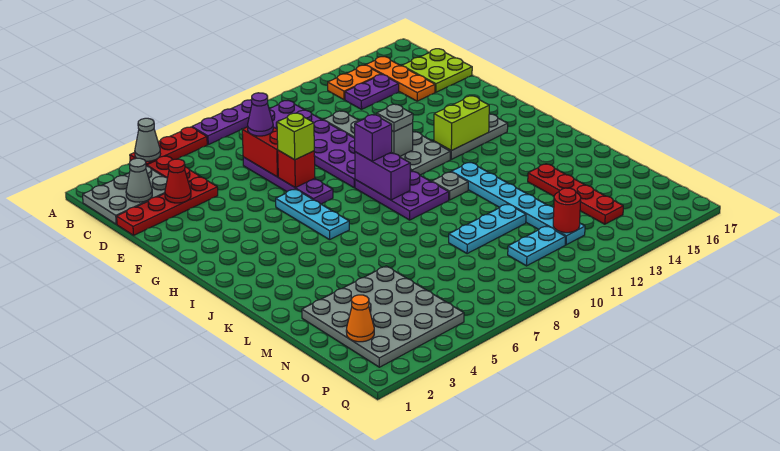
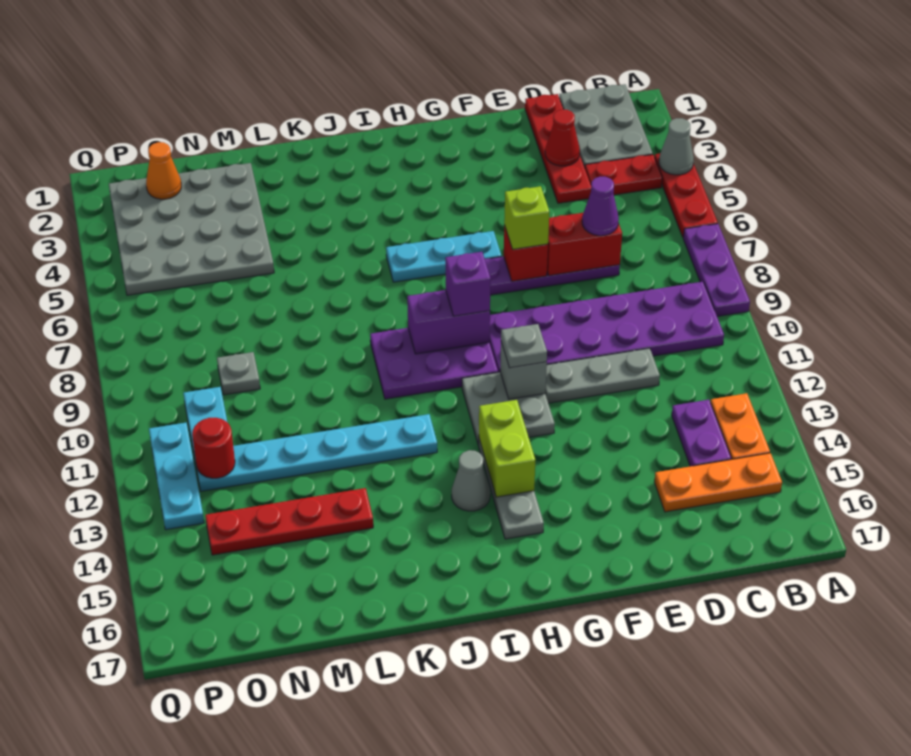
grey 1x1 cone [126,158,152,202] -> grey 1x1 cone moved to [452,450,490,511]
lime 2x2 plate [402,49,472,92] -> none
grey 1x1 plate [432,172,468,200] -> grey 1x1 plate moved to [217,352,260,395]
cyan 1x3 plate [449,204,526,254] -> cyan 1x3 plate moved to [149,423,204,530]

